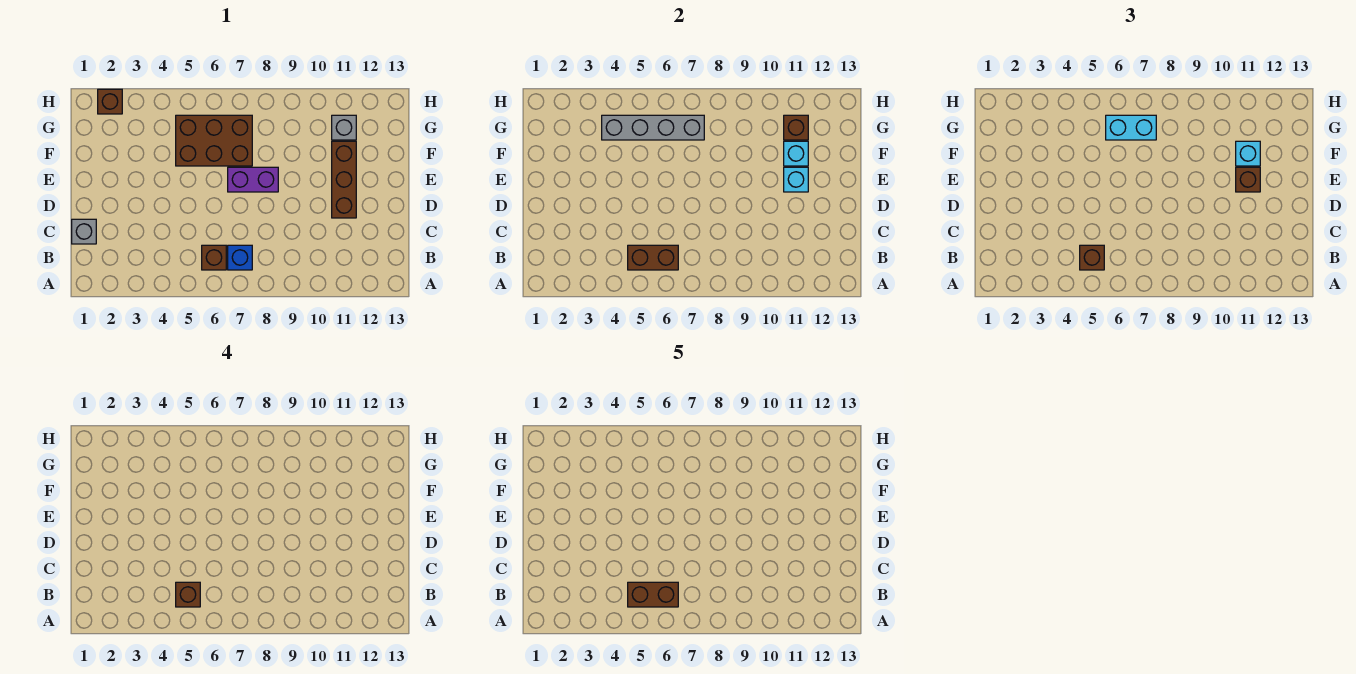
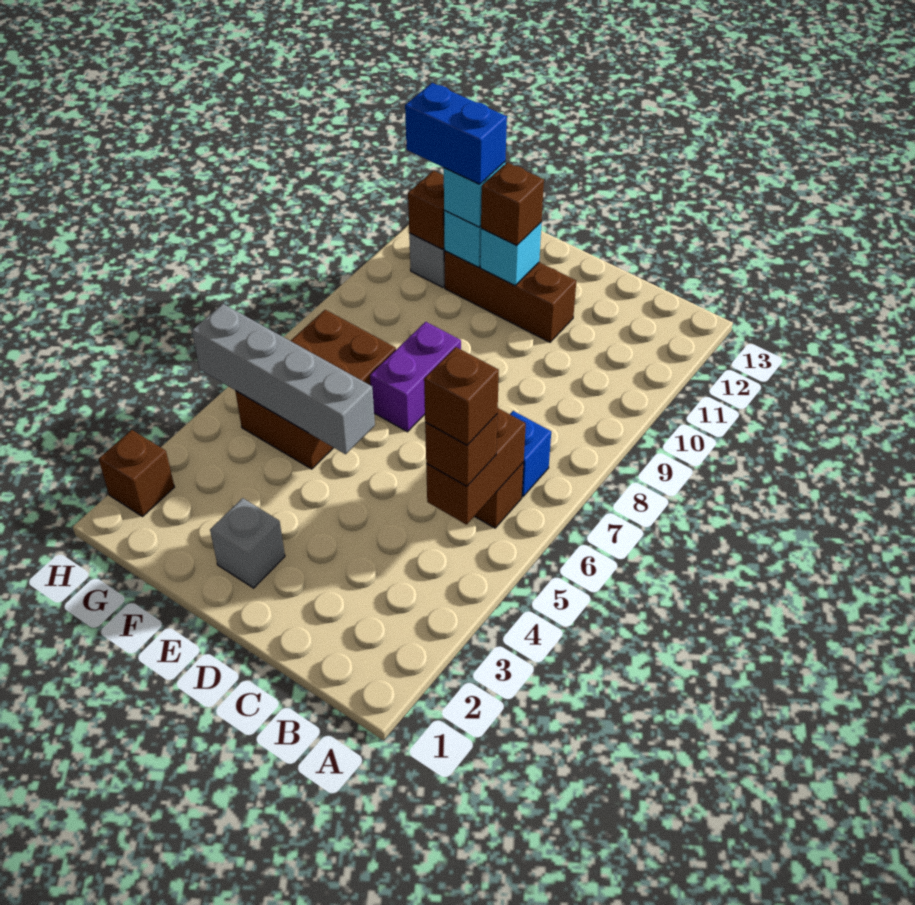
brown 1x2 brick [628,582,678,607] -> none
grey 1x1 brick [72,219,96,244] -> grey 1x1 brick moved to [210,498,285,588]
none -> blue 1x2 brick [405,83,507,184]
grey 1x4 brick [602,115,704,140] -> grey 1x4 brick turned to [192,304,375,454]
cyan 1x2 brick [1106,115,1156,140] -> none

